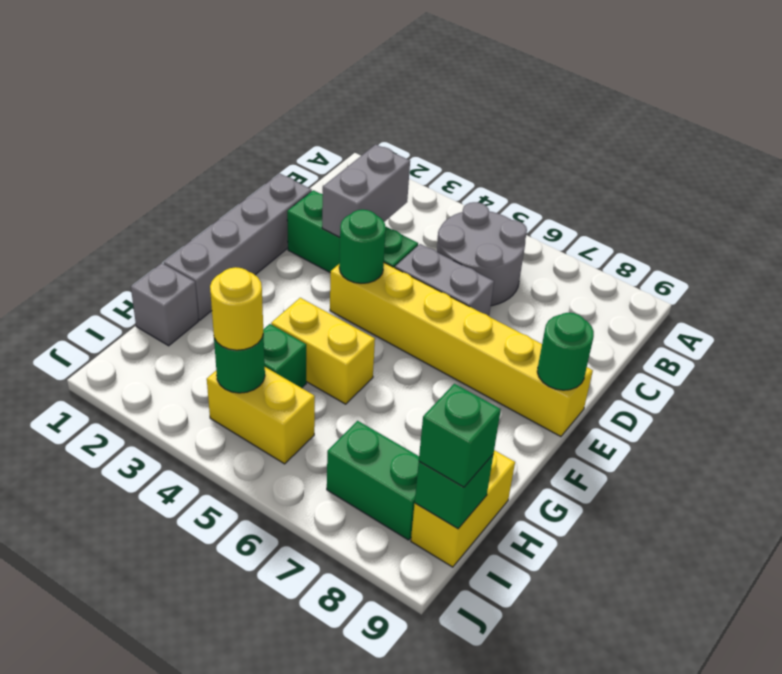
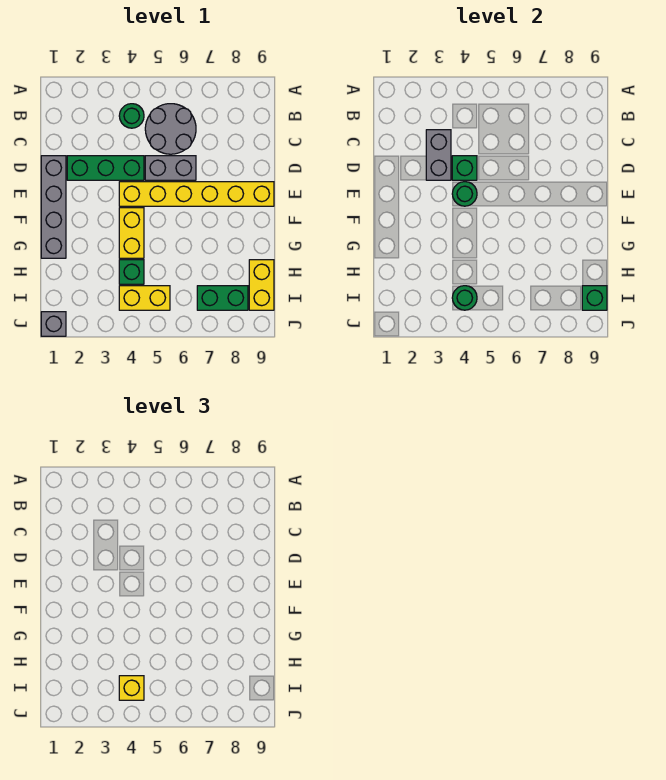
green 1x1 round brick [537,313,594,390] -> green 1x1 round brick moved to [119,104,144,128]
yellow 1x2 brick [271,298,375,404] -> yellow 1x2 brick turned to [119,208,144,258]
grey 1x1 brick [131,263,198,346] -> grey 1x1 brick moved to [41,312,66,336]
yellow 1x1 round brick [210,267,263,350] -> yellow 1x1 brick [119,676,144,700]
green 1x1 brick [419,384,501,487] -> green 1x1 brick moved to [452,156,477,180]

